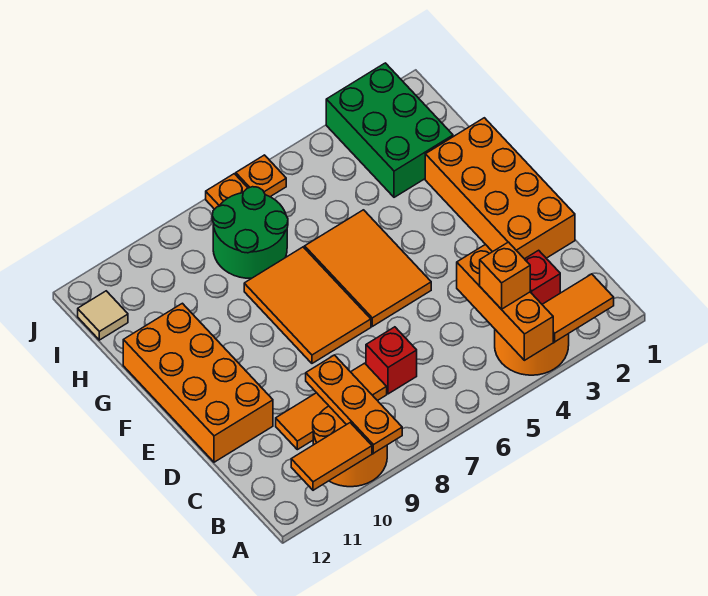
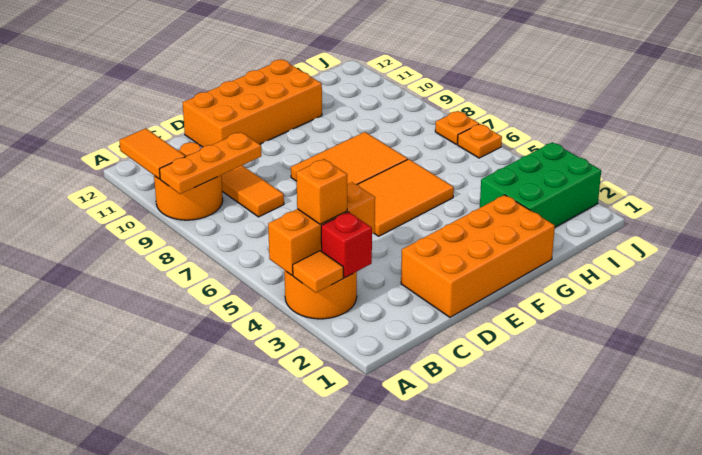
orange 1x2 tile [542,274,614,342] -> orange 1x1 tile [293,251,343,293]
red 1x1 brick [366,327,417,394] -> none
green 2x2 round brick [212,187,288,278] -> none
tan 1x1 tile [78,291,128,340] -> none

